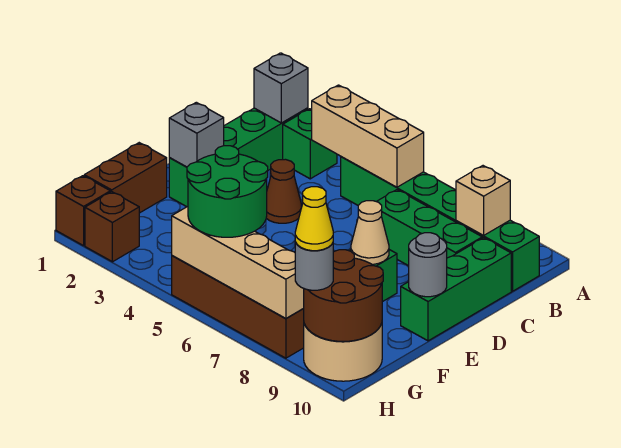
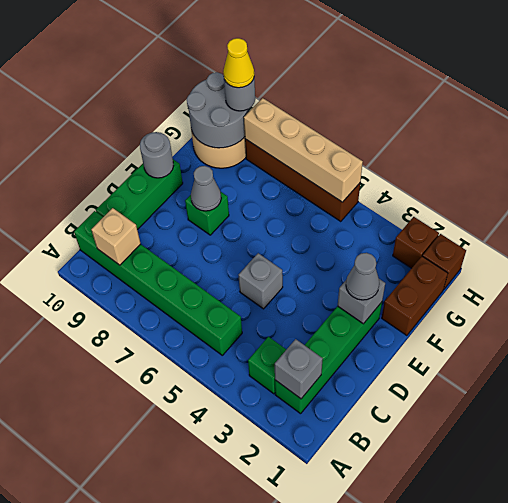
tan 1x3 brick [312,85,424,187] -> none
green 1x3 brick [377,190,482,266] -> none
brown 1x1 cone [266,159,302,223] -> none
none -> grey 1x1 brick [239,253,283,309]
none -> grey 1x1 cone [346,253,379,300]
tan 1x1 cone [351,201,389,264] -> grey 1x1 cone [191,166,221,211]
green 2x2 round brick [187,146,268,237] -> none
brown 2x2 round brick [303,250,383,341] -> grey 2x2 round brick [187,72,249,148]

